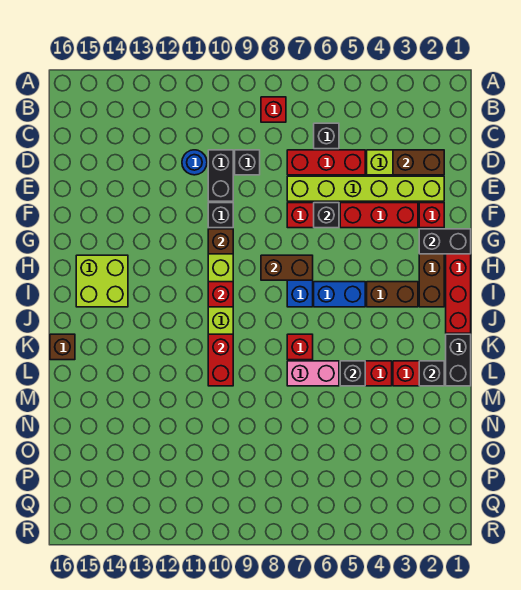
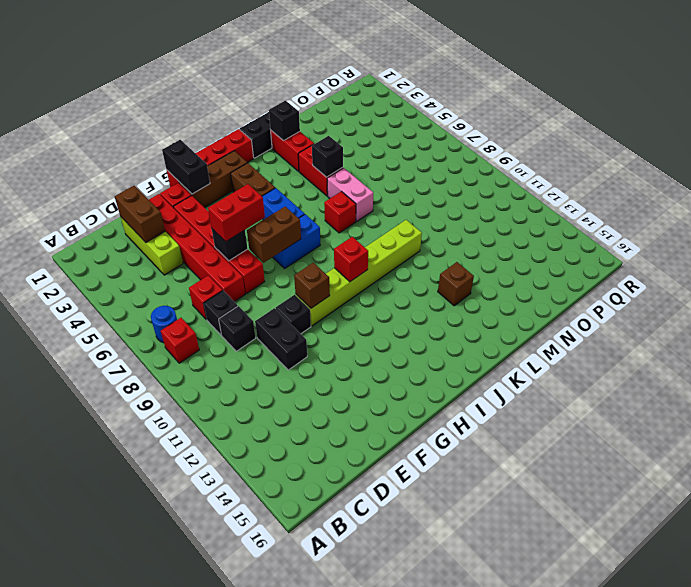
black 1x1 brick [314,123,339,149] -> black 1x1 brick moved to [204,291,238,335]
red 1x3 brick [287,150,365,175] -> red 1x1 brick [189,275,223,320]
black 1x2 brick [208,150,233,201] -> black 1x2 brick turned to [255,308,307,370]
blue 1x1 round brick [182,150,207,175] -> blue 1x1 round brick moved to [151,306,177,343]
lime 1x6 brick [287,176,444,201] -> red 1x6 brick [149,194,245,302]
brown 1x2 brick [261,255,313,280] -> brown 1x2 brick turned to [247,207,301,263]
lime 2x2 brick [76,255,128,307] -> none
red 1x2 brick [208,334,233,386] -> red 1x2 brick moved to [208,184,265,242]
brown 1x1 brick [50,334,75,360] -> brown 1x1 brick moved to [438,262,474,306]

